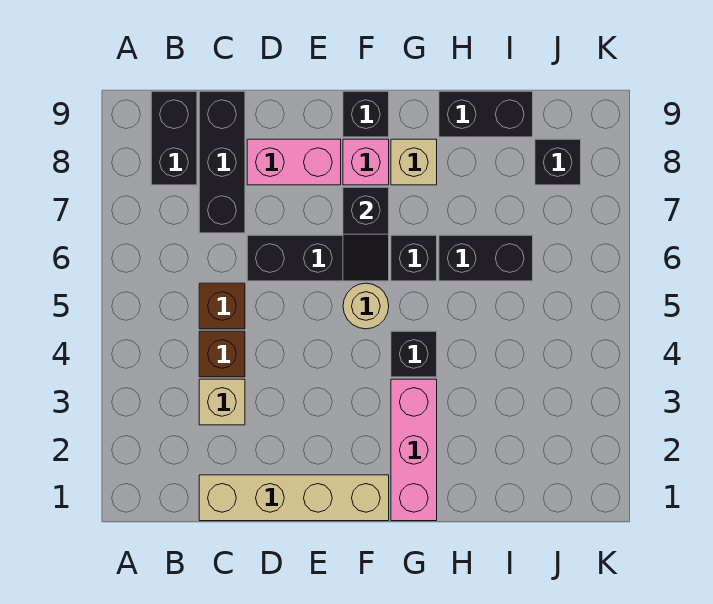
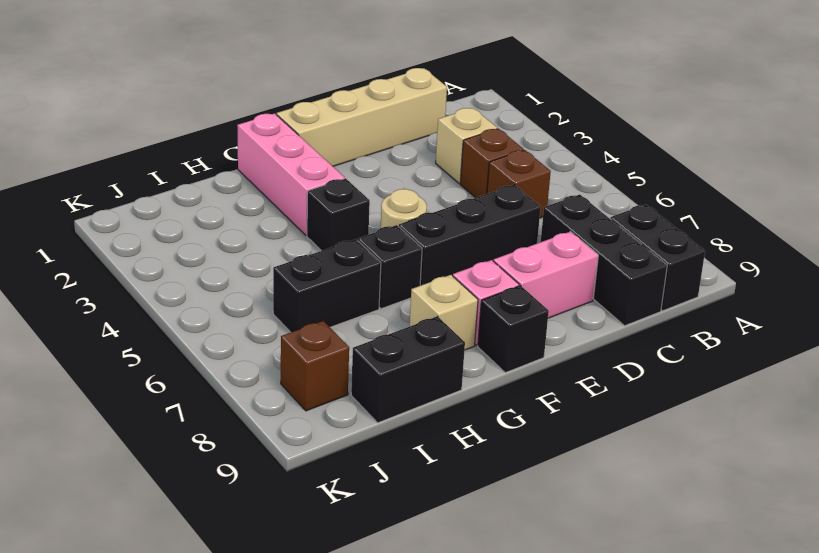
black 1x2 slope [343,187,389,281] -> none
black 1x1 brick [535,139,581,185] -> brown 1x1 brick [281,321,349,411]

